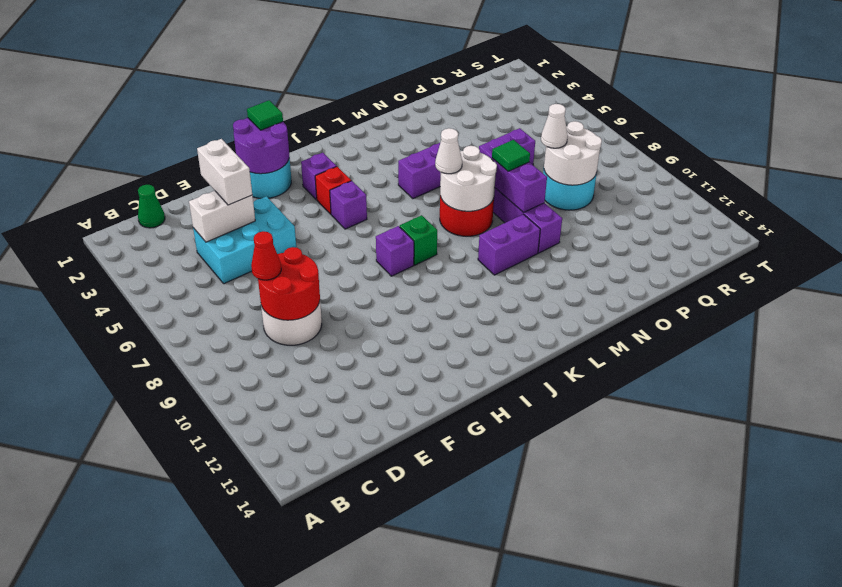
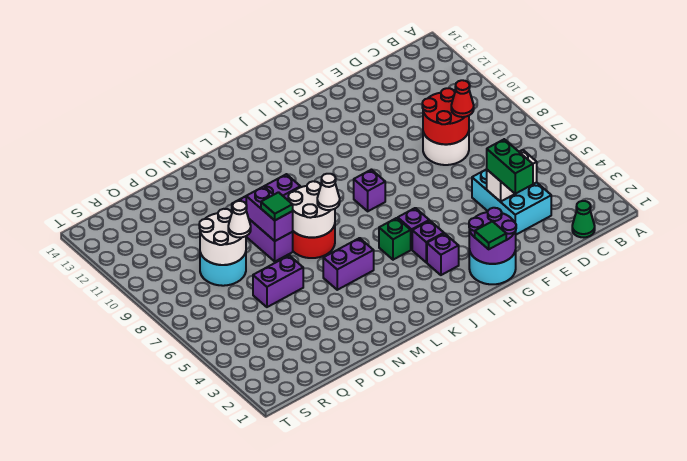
cyan 2x3 brick [193,197,296,284] -> cyan 2x3 brick turned to [472,169,551,235]
white 1x2 brick [197,139,252,205] -> green 1x2 brick [487,139,533,194]
red 1x1 brick [315,167,351,214] -> purple 1x1 brick [412,221,444,262]
green 1x1 brick [400,215,437,265] -> green 1x1 brick moved to [379,218,411,260]

